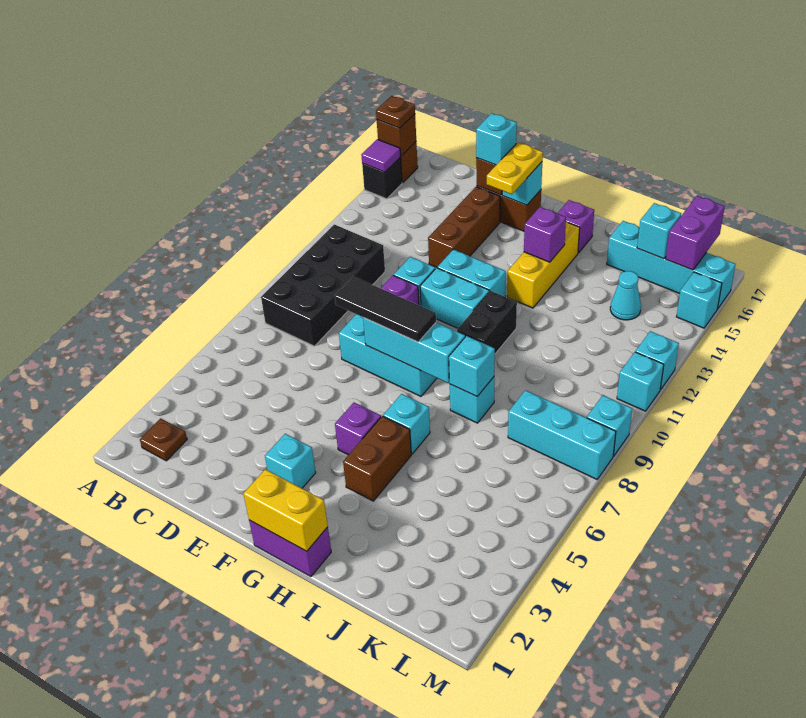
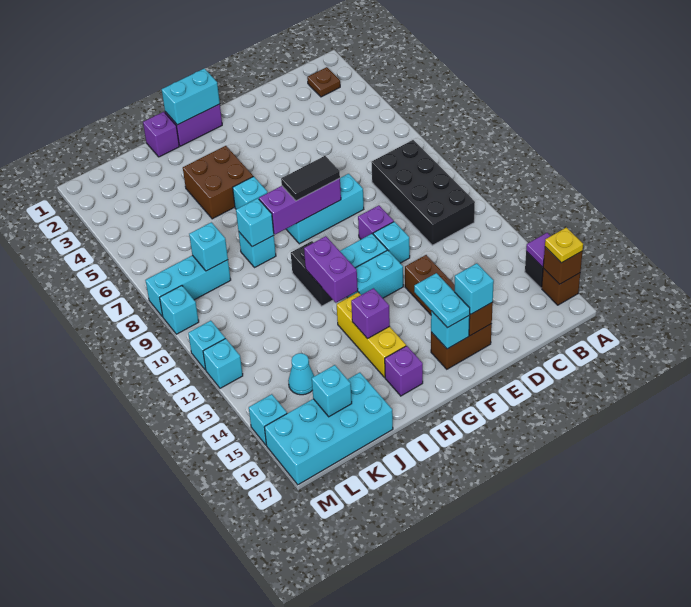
brown 1x1 plate [376,96,415,128] -> yellow 1x1 plate [545,228,583,263]
black 1x3 tile [335,277,436,342] -> black 1x2 tile [281,156,340,201]
cyan 1x1 brick [265,434,316,488] -> cyan 1x1 brick moved to [189,222,228,271]
cyan 1x3 brick [363,318,465,383] -> purple 1x3 brick [259,178,341,234]
yellow 1x2 plate [487,142,543,194] -> cyan 1x2 plate [414,273,470,328]
yellow 1x2 brick [243,469,328,551] -> cyan 1x2 brick [162,68,220,125]
purple 1x1 brick [335,403,381,455] -> purple 1x1 brick moved to [143,112,179,157]
brown 1x2 brick [343,416,411,501] -> brown 2x2 brick [183,146,253,219]
cyan 1x4 brick [607,221,736,309] -> cyan 2x4 brick [264,373,393,485]
purple 1x2 brick [666,196,725,270] -> purple 1x2 brick moved to [304,236,358,303]

